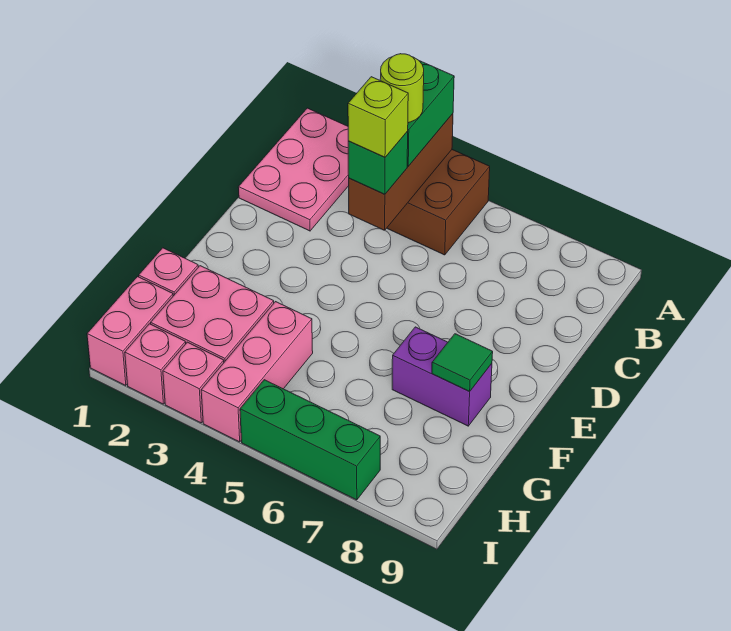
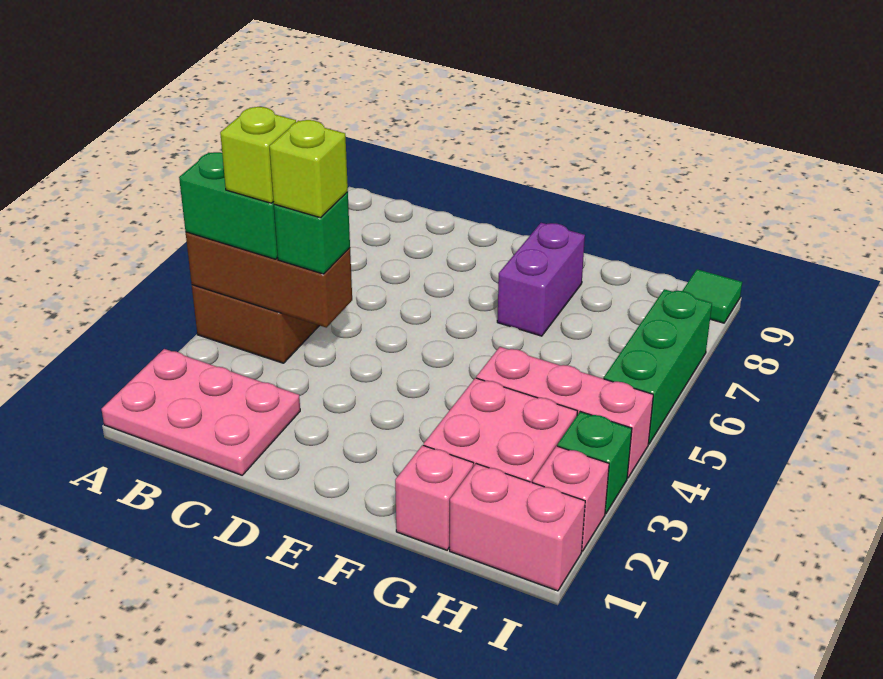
lime 1x1 round brick [380,54,424,123] -> lime 1x1 brick [220,107,296,203]
green 1x1 tile [432,334,493,392] -> green 1x1 tile moved to [683,269,742,323]
pink 1x1 brick [163,342,224,423] -> green 1x1 brick [557,412,632,514]

